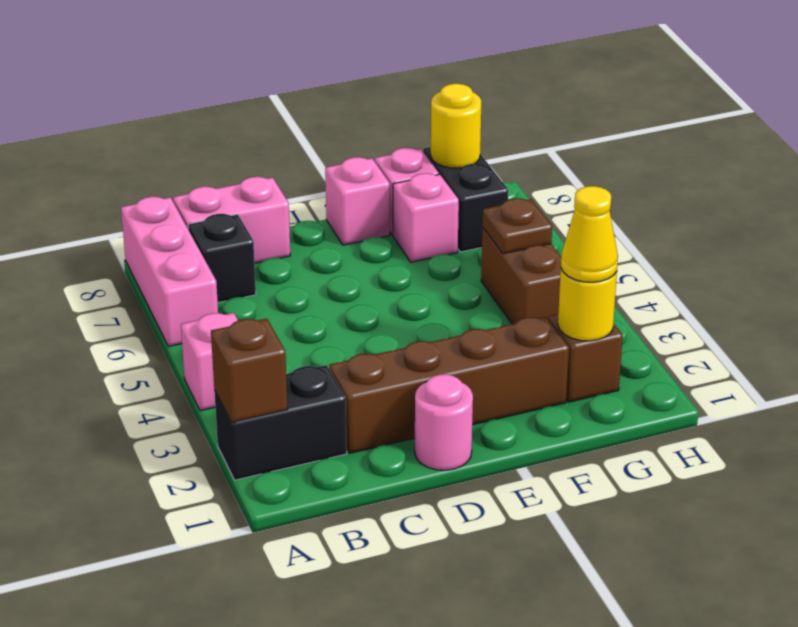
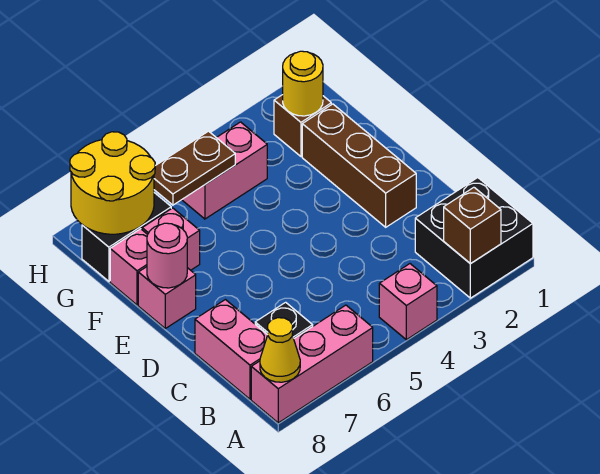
black 1x2 brick [214,365,347,480] -> black 2x2 brick [415,178,533,298]
brown 1x4 brick [329,317,569,453] -> brown 1x3 brick [302,104,416,227]
pink 1x1 round brick [415,375,473,470] -> pink 1x1 round brick moved to [147,223,187,288]
yellow 1x1 cone [561,186,618,282] -> yellow 1x1 cone moved to [260,318,300,382]
brown 1x2 brick [481,228,561,324] -> pink 1x2 brick [182,122,267,219]
brown 1x1 plate [483,199,552,254] -> brown 1x2 plate [154,131,235,205]
yellow 1x1 round brick [431,84,481,168] -> yellow 2x2 round brick [70,132,155,234]

